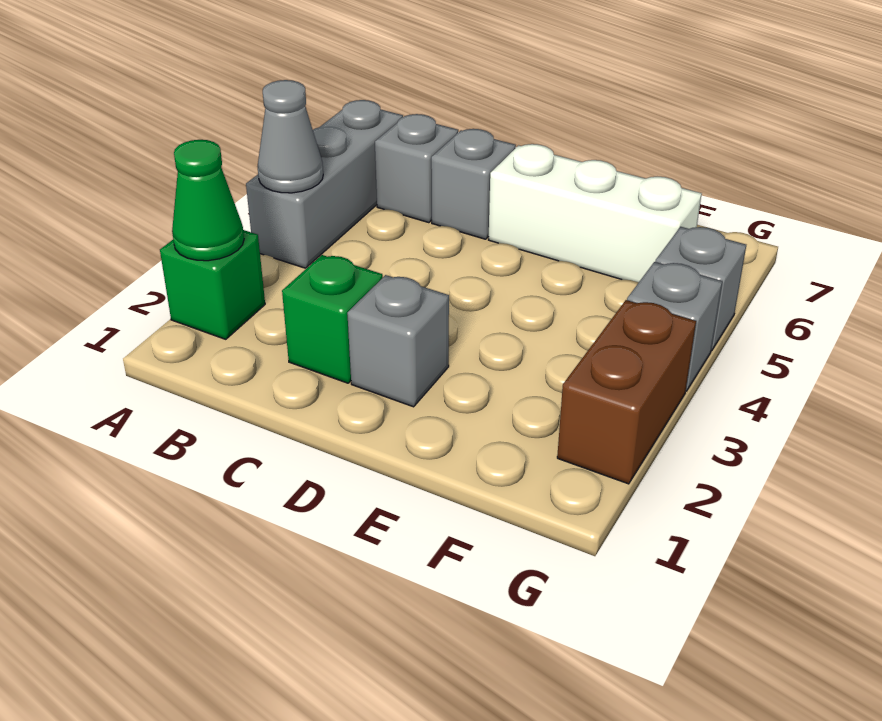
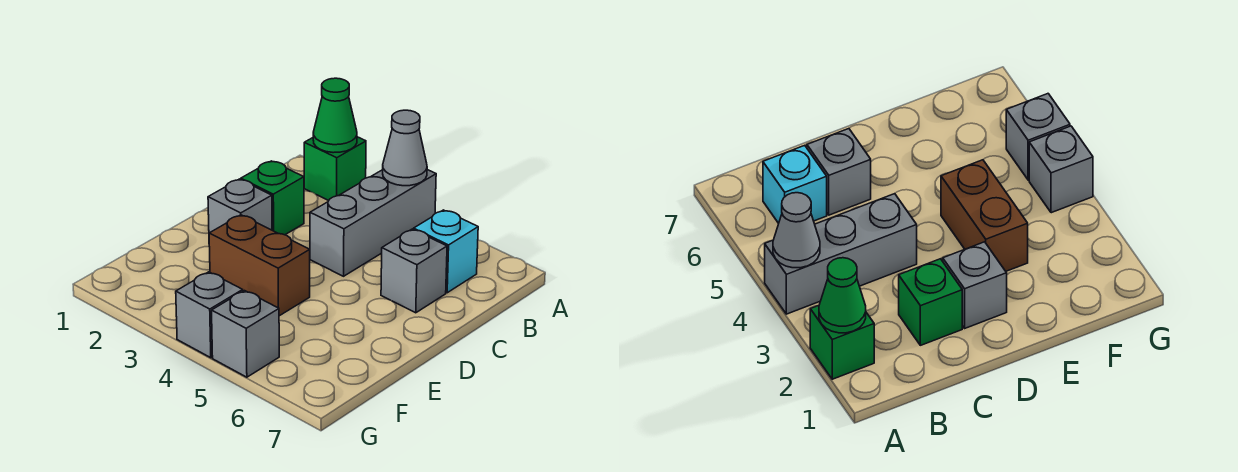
grey 1x3 brick [246,100,403,268] -> grey 1x3 brick turned to [310,170,436,276]
grey 1x1 brick [375,114,458,223] -> cyan 1x1 brick [414,210,478,293]
white 1x3 brick [489,144,702,283] -> none
brown 1x2 brick [557,300,696,484] -> brown 1x2 brick moved to [209,215,310,316]

